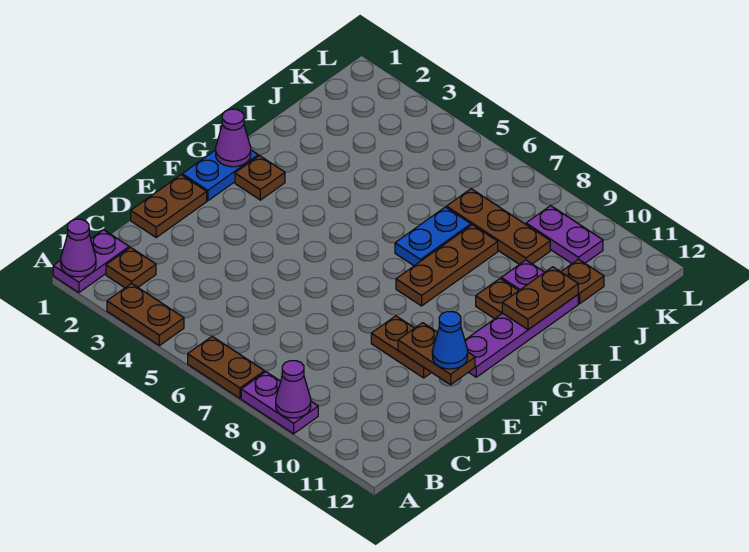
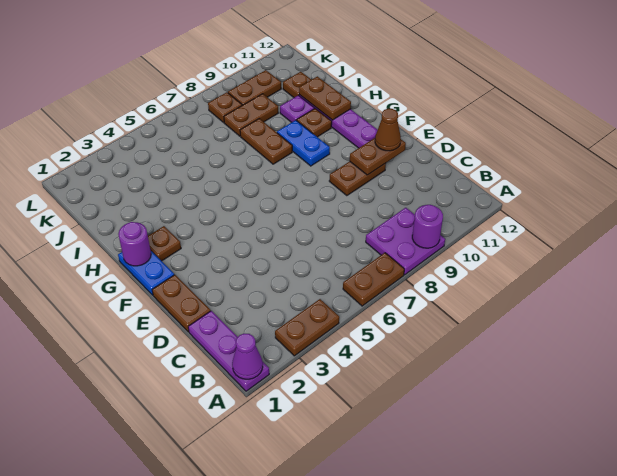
purple 1x2 plate [53,230,129,293] -> purple 1x3 plate [188,311,269,391]
purple 1x2 plate [241,372,318,434] -> purple 2x2 plate [366,208,445,275]
purple 1x1 cone [276,361,311,418] -> purple 1x1 round brick [412,205,443,248]
brown 1x1 plate [106,248,156,288] -> brown 1x1 plate moved to [208,92,242,122]
blue 1x1 cone [432,311,468,369] -> brown 1x1 cone [375,109,401,151]
purple 1x1 cone [216,109,251,167] -> purple 1x1 round brick [118,222,151,266]
brown 1x3 plate [396,225,498,306] -> brown 1x2 plate [240,119,292,164]
blue 1x2 plate [395,207,471,266] -> blue 1x2 plate moved to [277,120,330,166]
brown 1x3 plate [447,189,550,264] -> brown 1x2 plate [224,94,278,136]
purple 1x2 plate [526,206,603,263] -> brown 1x2 plate [228,70,281,105]

